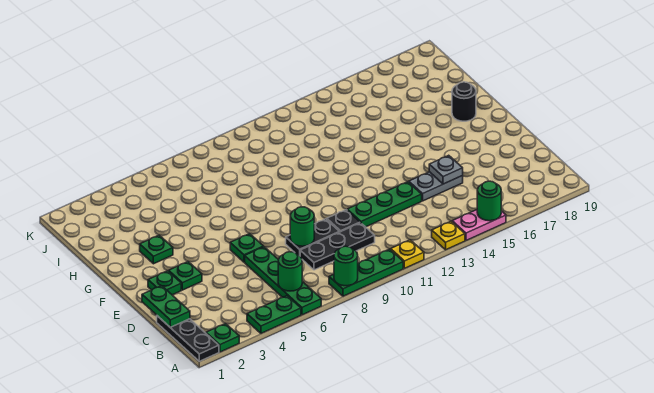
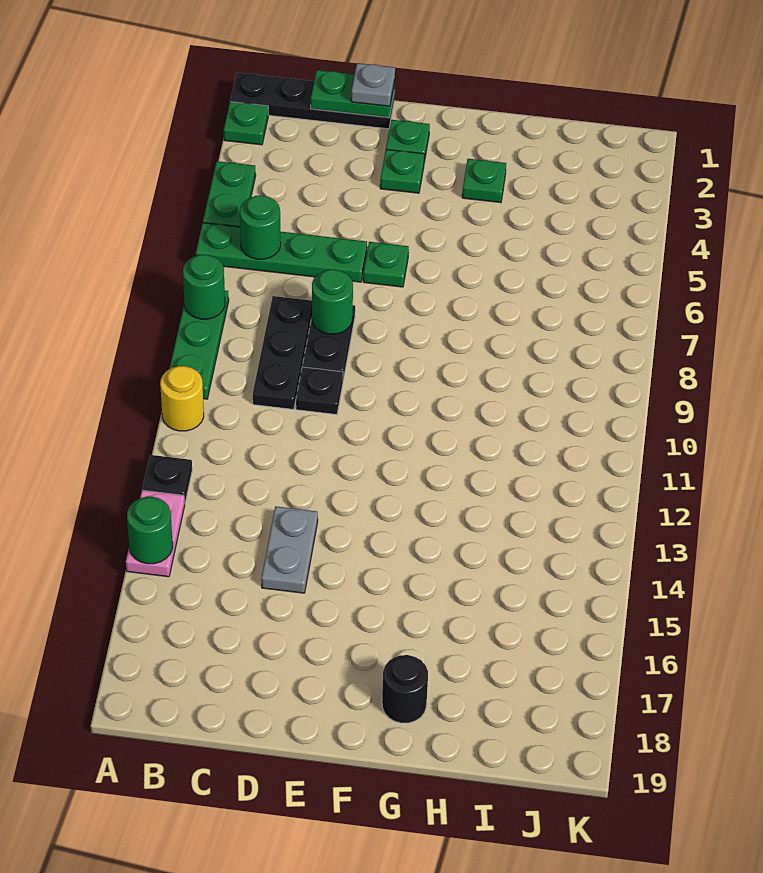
black 1x3 plate [157,316,219,361] -> black 1x4 plate [230,73,395,129]
yellow 1x1 plate [390,240,424,268] -> yellow 1x1 round brick [160,366,204,431]
yellow 1x1 plate [432,221,465,250] -> black 1x1 plate [142,455,192,503]
green 1x3 plate [347,182,422,227] -> none
grey 1x1 plate [429,155,463,184] -> grey 1x1 plate moved to [351,63,395,106]

